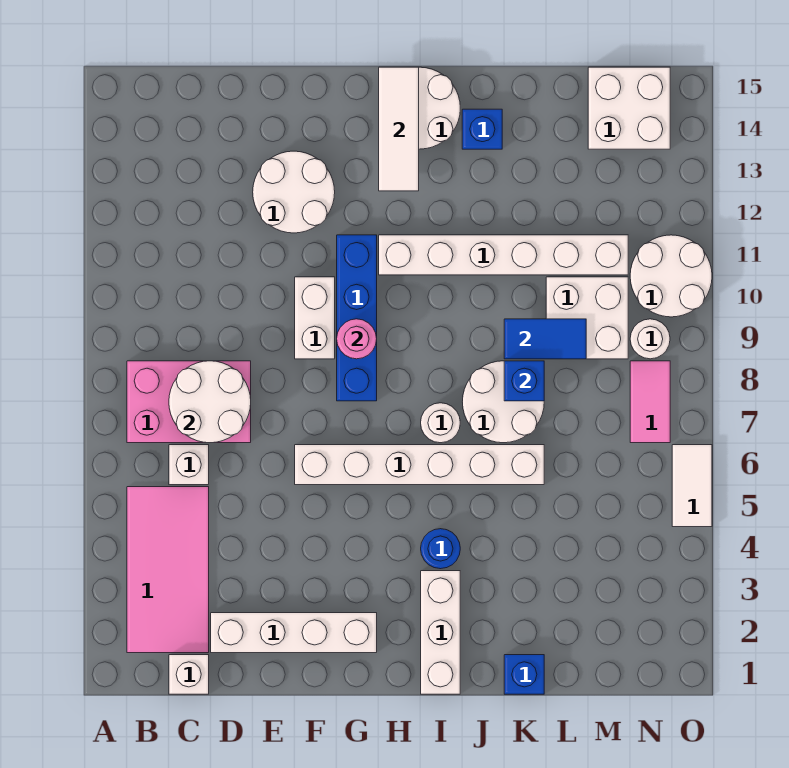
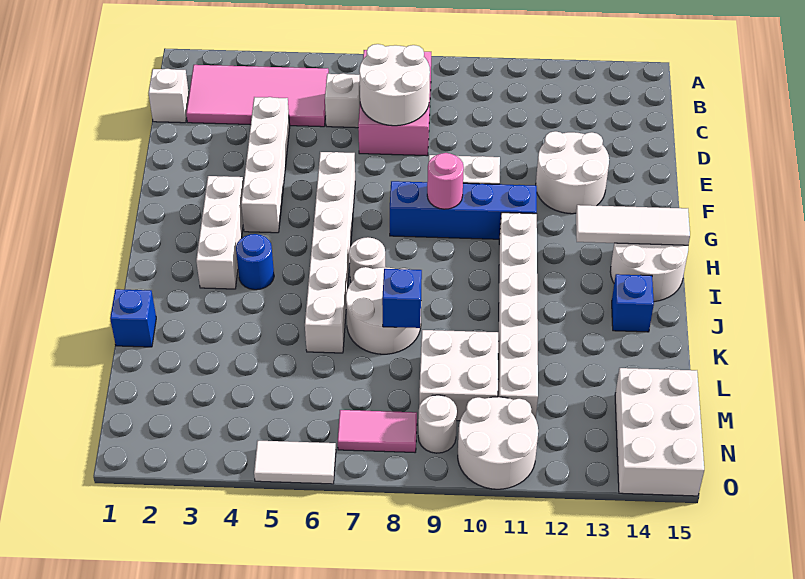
white 1x4 brick [211,613,377,653] -> white 1x4 brick moved to [241,97,290,233]
white 1x3 brick [421,571,460,694] -> white 1x3 brick turned to [196,176,243,289]
blue 1x2 tile [504,319,586,359] -> none
white 2x2 brick [588,67,670,149] -> white 2x3 brick [615,368,704,496]

